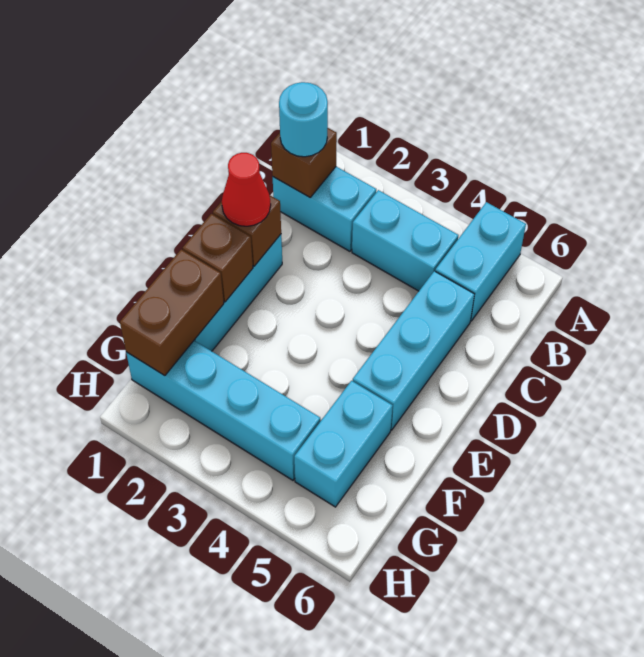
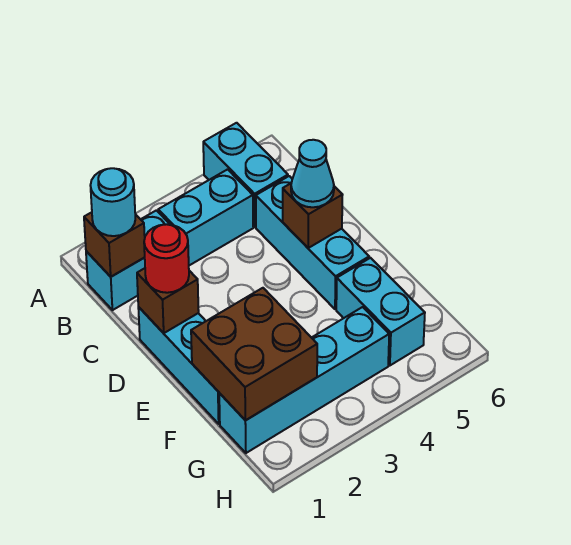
red 1x1 cone [222,153,271,226] -> red 1x1 round brick [144,224,189,293]
none -> cyan 1x1 cone [291,140,334,207]
brown 1x1 brick [183,214,253,302] -> brown 1x1 brick moved to [283,184,342,248]
brown 1x2 brick [120,250,224,376] -> brown 2x2 brick [191,288,317,420]

